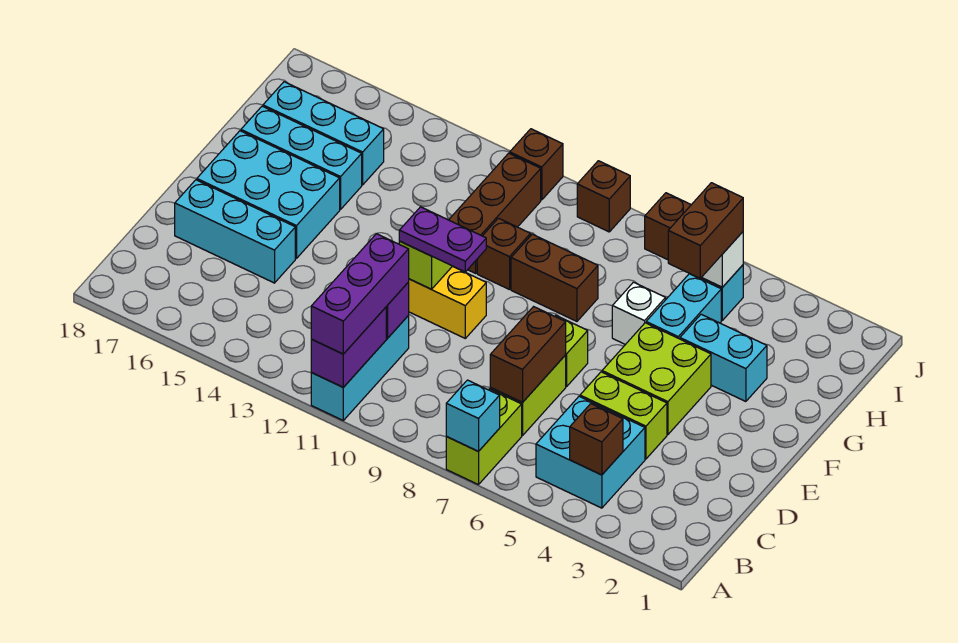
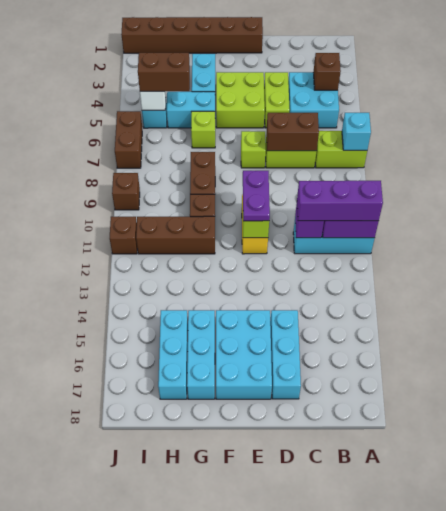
none -> brown 1x6 brick [121,17,263,53]
white 1x1 brick [612,282,666,345] -> lime 1x1 brick [191,111,215,148]

